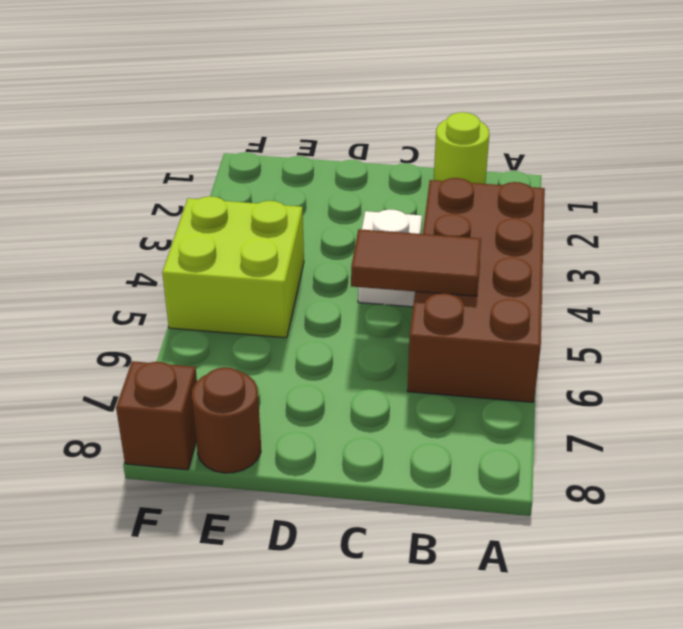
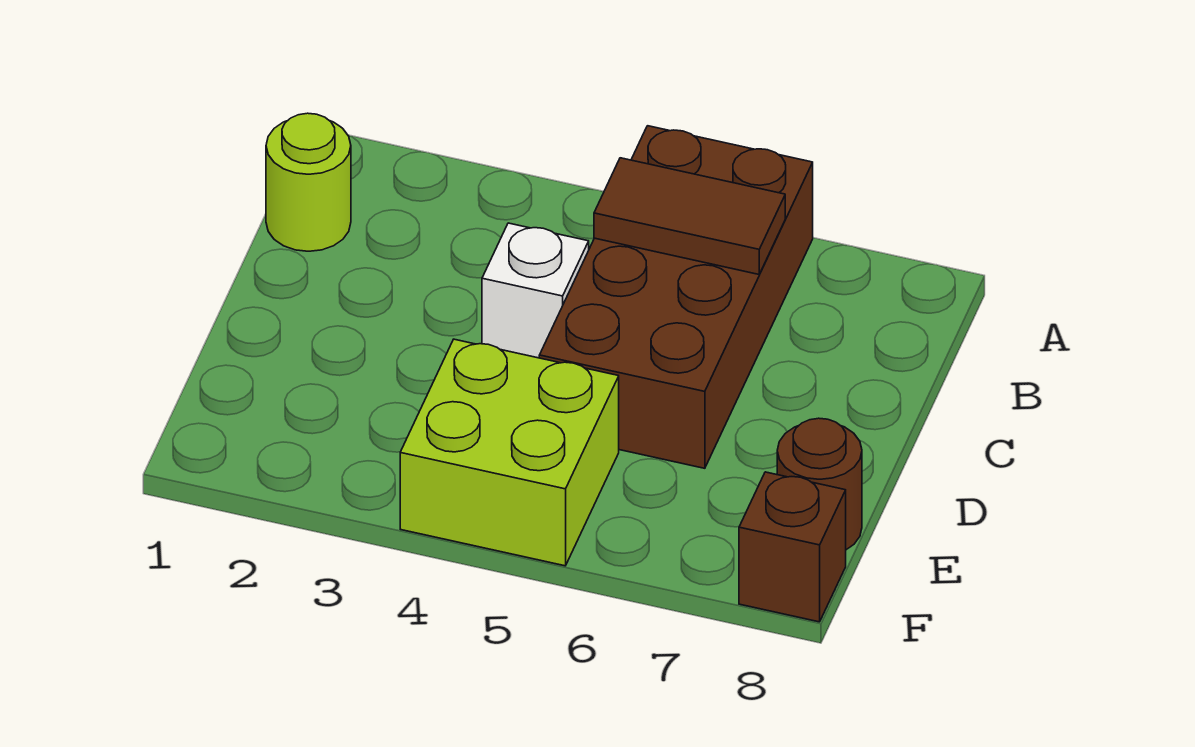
brown 2x4 brick [407,178,545,402] -> brown 2x4 brick turned to [539,126,813,468]
brown 1x2 tile [351,229,481,296] -> brown 1x2 tile turned to [594,158,785,274]

